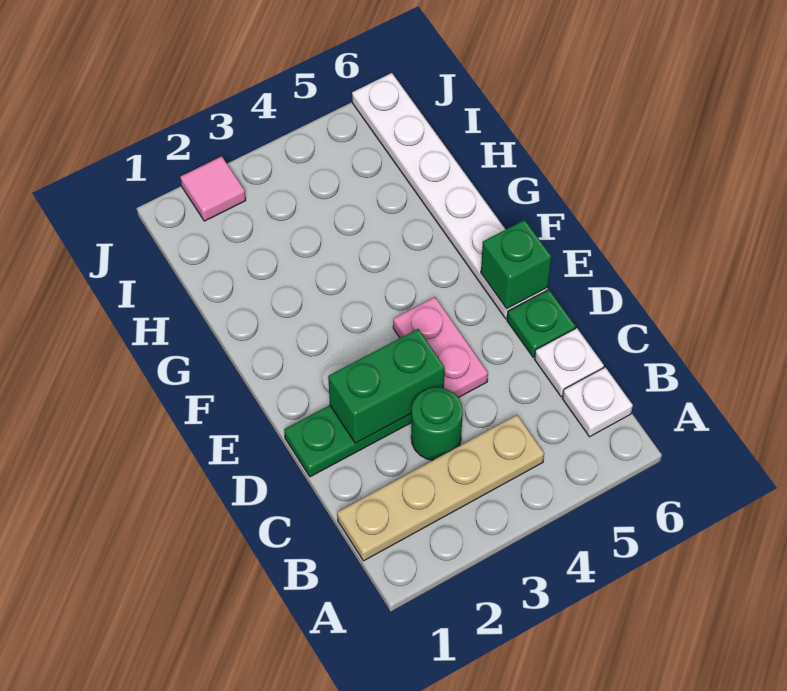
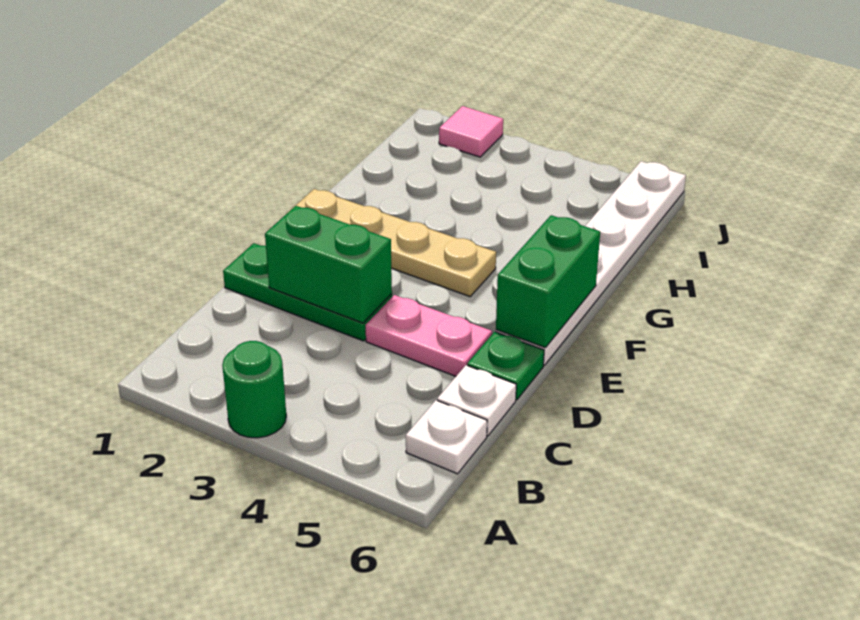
tan 1x4 plate [337,415,544,561] -> tan 1x4 plate moved to [291,189,496,297]
green 1x1 round brick [411,387,463,460] -> green 1x1 round brick moved to [222,341,286,438]
pink 1x2 plate [393,297,488,398] -> pink 1x2 plate turned to [366,295,492,376]
green 1x1 brick [481,220,551,309] -> green 1x2 brick [496,215,600,348]

